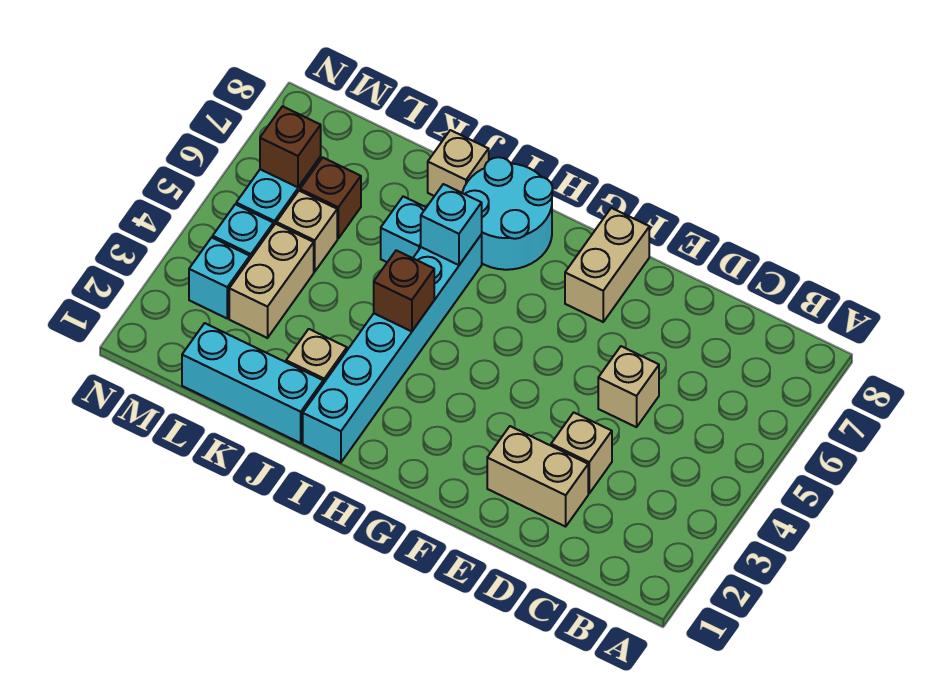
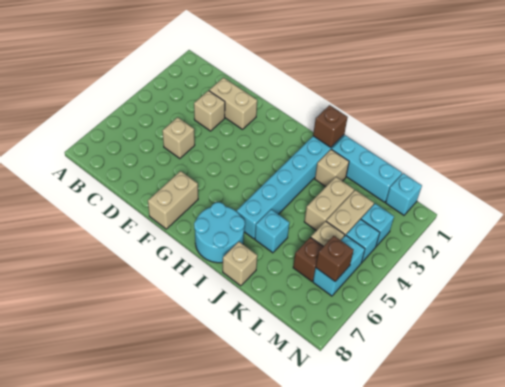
brown 1x1 brick [374,250,434,331] -> brown 1x1 brick moved to [313,105,348,147]
cyan 1x1 brick [421,184,482,265] -> cyan 1x1 brick moved to [386,173,422,215]
none -> tan 1x2 brick [304,177,354,231]

